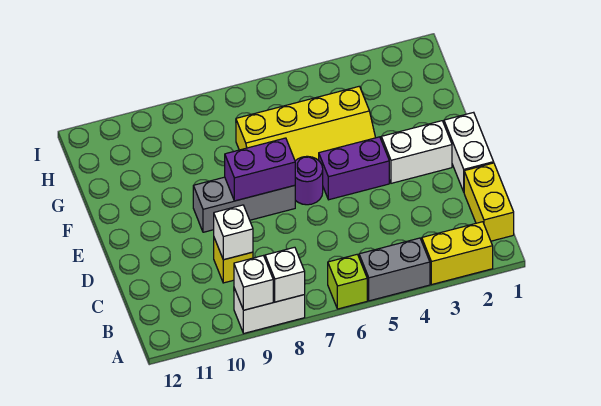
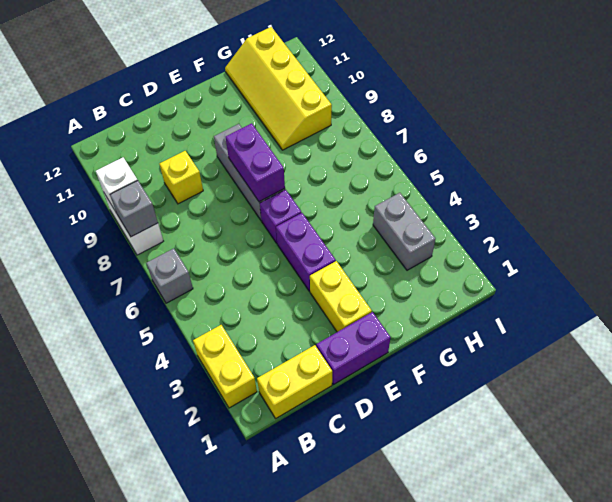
grey 1x2 brick [359,238,430,301] -> grey 1x2 brick moved to [373,193,435,270]
lime 1x1 brick [328,254,367,309] -> grey 1x1 brick [146,248,193,303]
white 1x1 brick [265,247,305,302] -> grey 1x1 brick [110,181,158,237]
white 1x1 brick [214,205,253,260] -> none
white 1x2 brick [444,112,494,192] -> purple 1x2 brick [316,312,391,385]
white 1x2 brick [381,121,452,183] -> yellow 1x2 brick [310,261,372,332]
purple 1x1 round brick [295,156,323,205] -> purple 1x1 brick [260,190,301,243]
yellow 2x4 slope [236,86,376,161] -> yellow 2x4 slope moved to [225,27,332,150]

